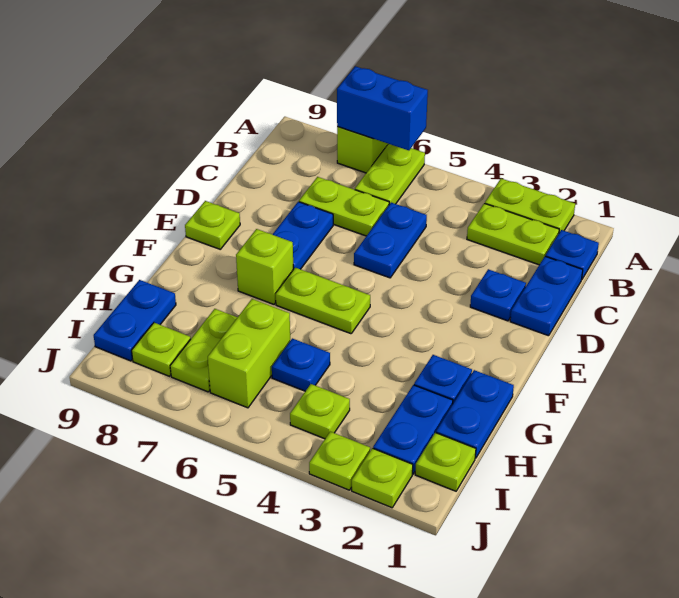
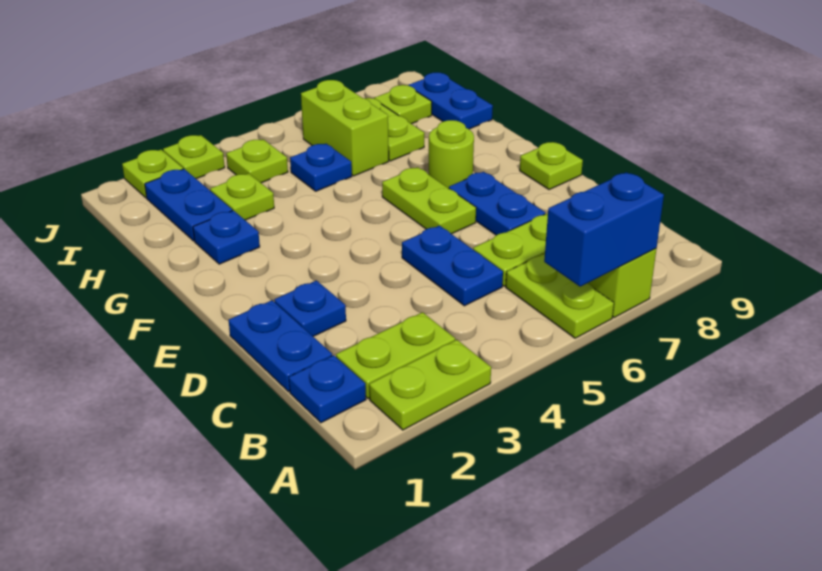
lime 1x2 plate [276,268,370,334] -> lime 1x2 plate turned to [382,167,476,234]
lime 1x1 brick [236,229,293,304] -> lime 1x1 round brick [429,120,474,188]
blue 1x2 plate [436,370,514,458] -> none
lime 1x1 plate [415,433,476,491] -> lime 1x1 plate moved to [210,173,274,220]

